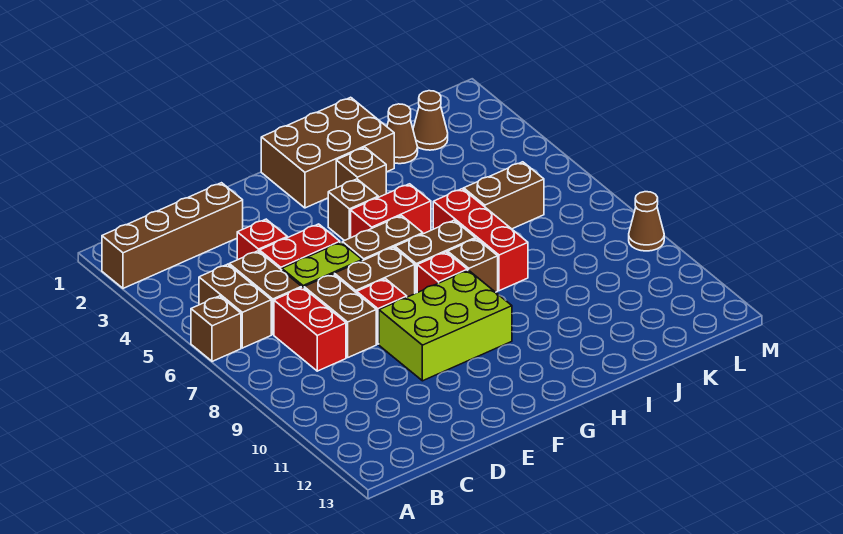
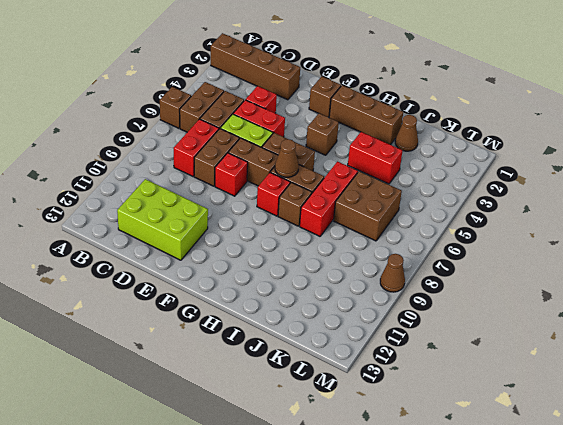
lime 2x3 brick [379,270,512,381] -> lime 2x3 brick moved to [117,179,208,260]
brown 2x3 brick [261,97,394,208] -> brown 1x3 brick [329,85,403,145]
red 1x2 brick [351,184,431,238] -> red 1x2 brick moved to [348,132,403,184]
brown 1x1 brick [336,147,386,197] -> brown 1x1 brick moved to [309,76,341,117]
brown 1x2 brick [464,162,544,229] -> brown 2x2 brick [334,171,402,241]
brown 1x1 cone [413,91,448,150] -> brown 1x1 cone moved to [275,139,299,177]

